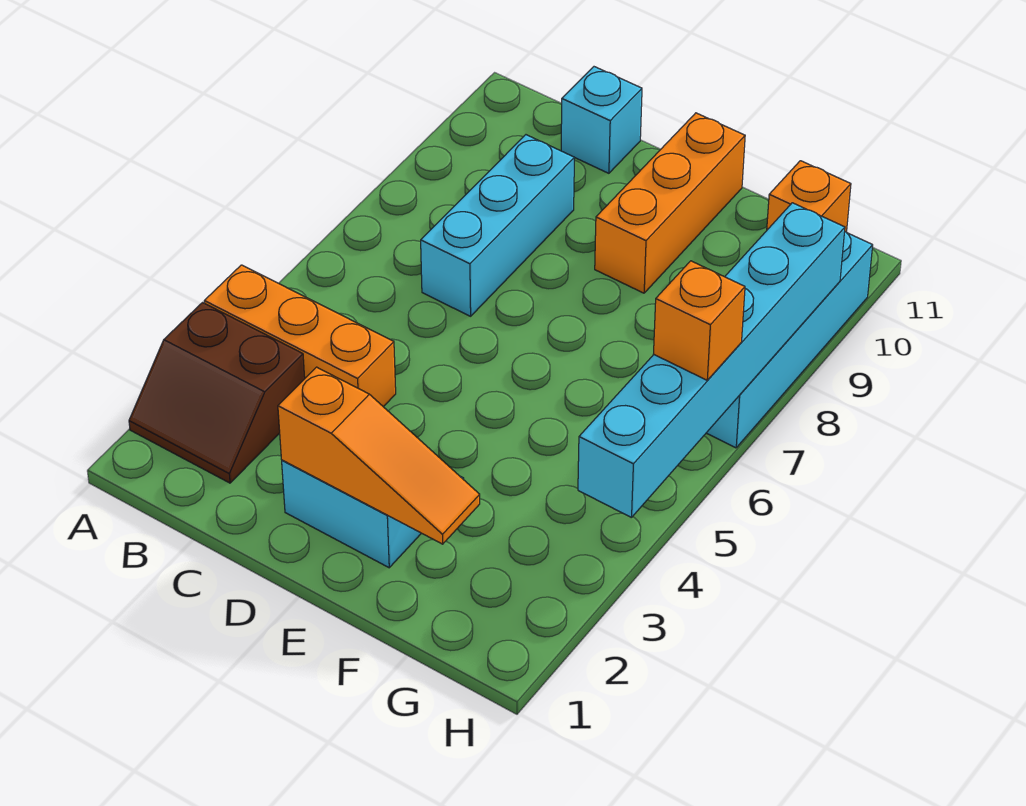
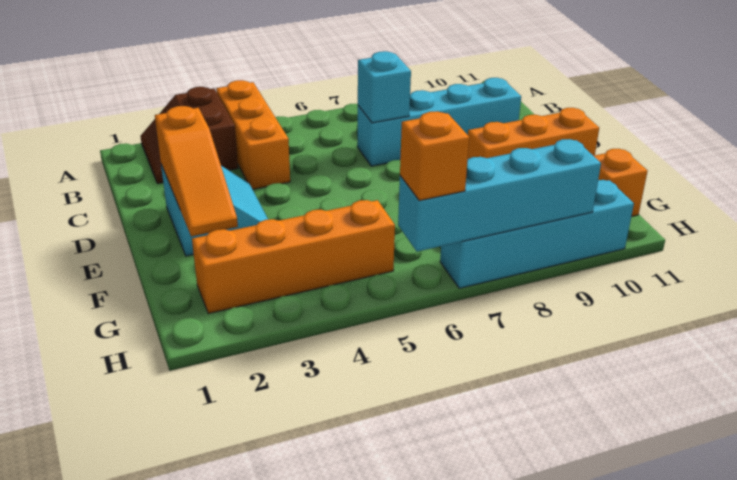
cyan 1x3 brick [421,135,574,316] -> cyan 1x4 brick [357,78,521,166]
cyan 1x1 brick [561,67,642,173] -> cyan 1x1 brick moved to [358,51,411,123]
none -> orange 1x4 brick [192,200,395,313]
cyan 1x6 brick [578,203,845,518] -> cyan 1x4 brick [398,139,601,252]

